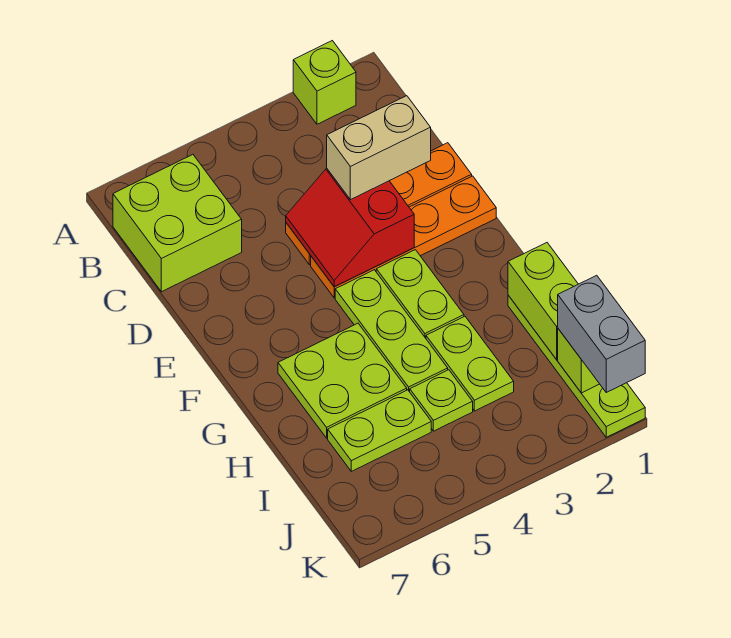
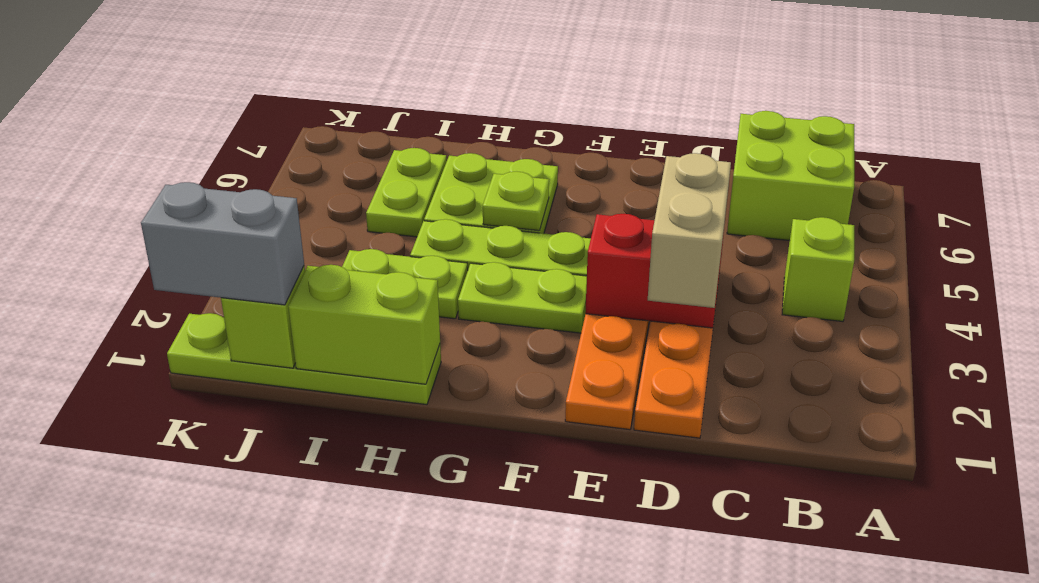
lime 1x1 brick [293,41,356,124] -> lime 1x1 brick moved to [782,217,854,322]
lime 1x1 plate [410,370,473,431] -> lime 1x1 plate moved to [483,171,549,231]

